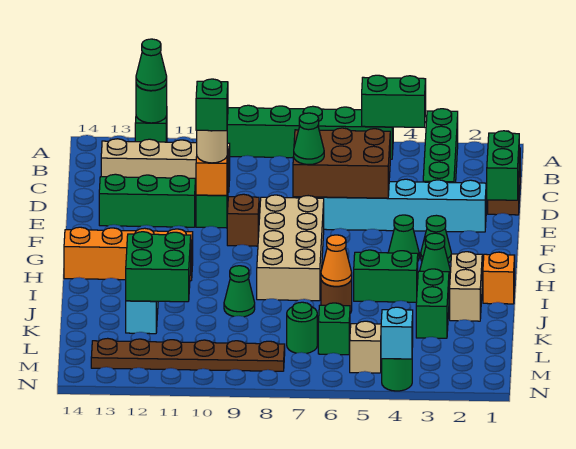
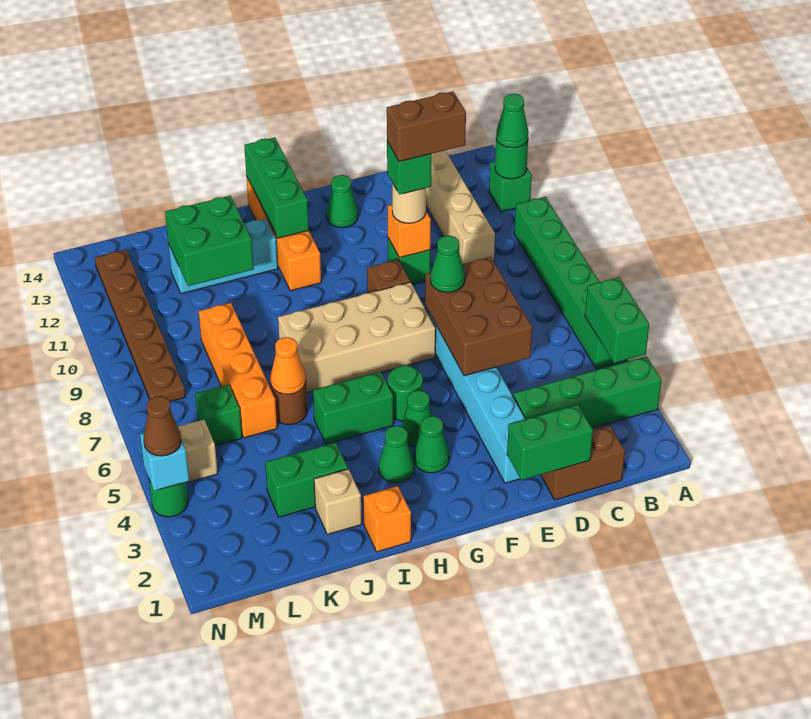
none -> brown 1x2 brick [387,91,466,162]
green 1x3 brick [99,174,196,227] -> green 1x3 brick moved to [244,137,309,238]
tan 1x2 brick [450,252,482,321] -> tan 1x1 brick [314,469,362,534]
green 1x2 brick [354,250,418,302] -> green 1x2 brick turned to [313,372,393,444]
green 1x1 cone [224,266,255,317] -> green 1x1 cone moved to [326,175,358,228]
none -> orange 1x4 brick [199,303,277,438]
green 1x1 round brick [287,302,317,353] -> green 1x1 round brick moved to [388,365,423,421]
none -> brown 1x1 cone [144,396,181,456]

